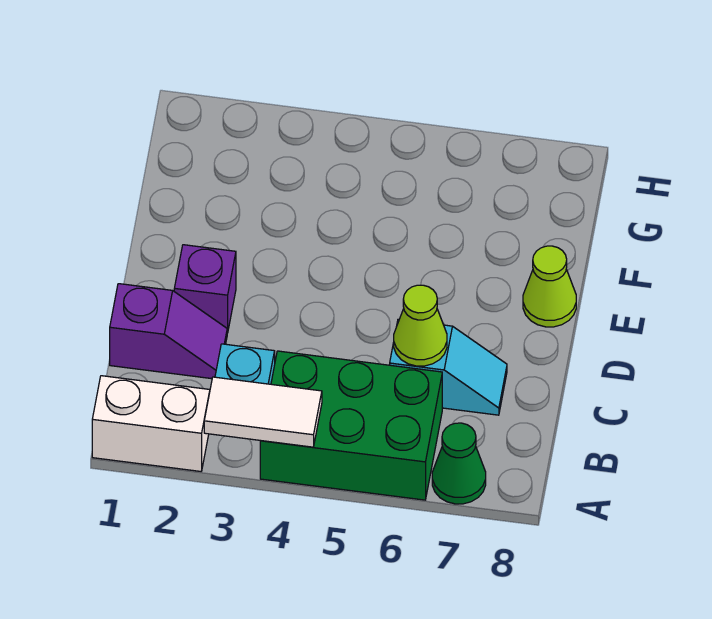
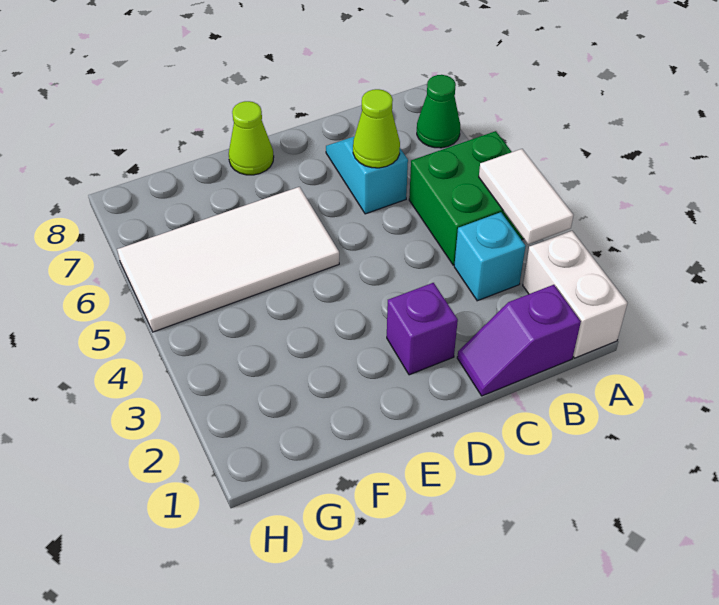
green 2x3 brick [260,351,442,500] -> green 2x2 brick [409,131,524,265]
purple 1x2 slope [110,284,227,379] -> purple 1x2 slope turned to [457,285,581,396]
none -> white 2x4 tile [117,187,339,332]

